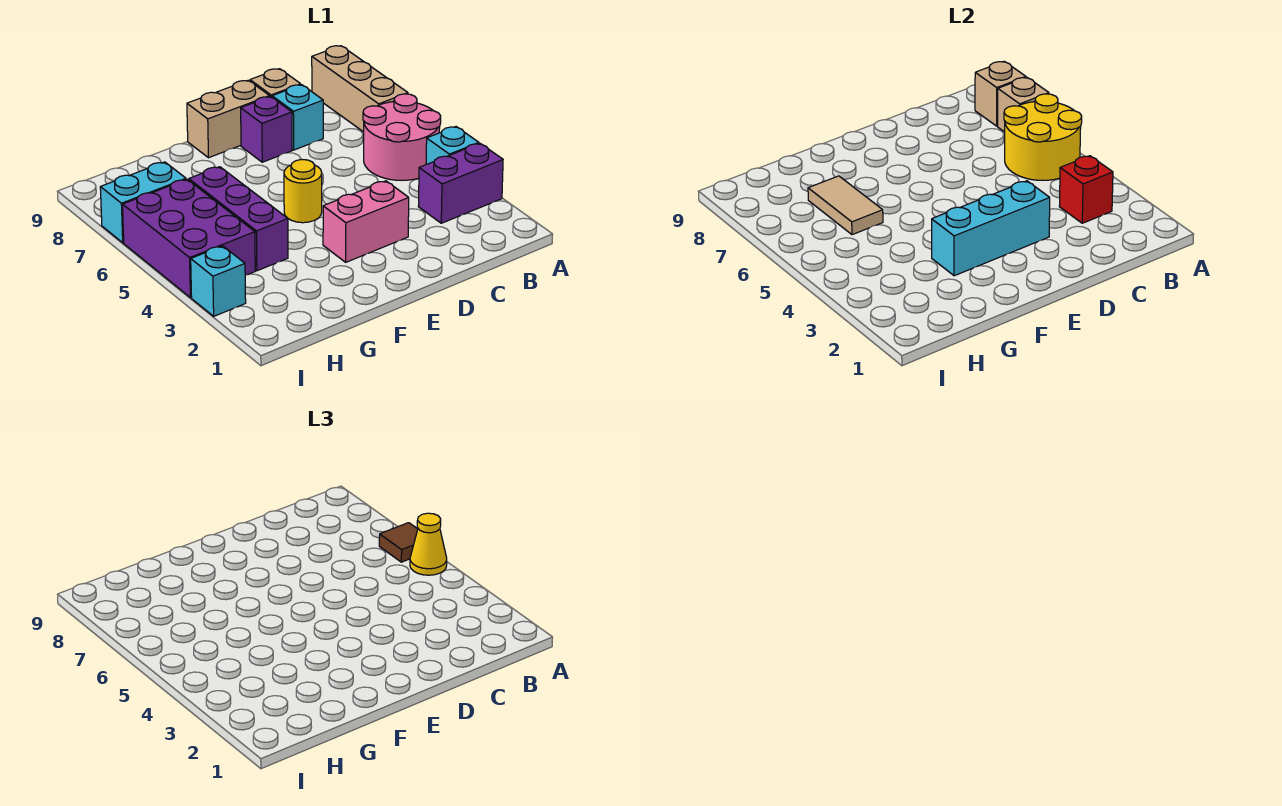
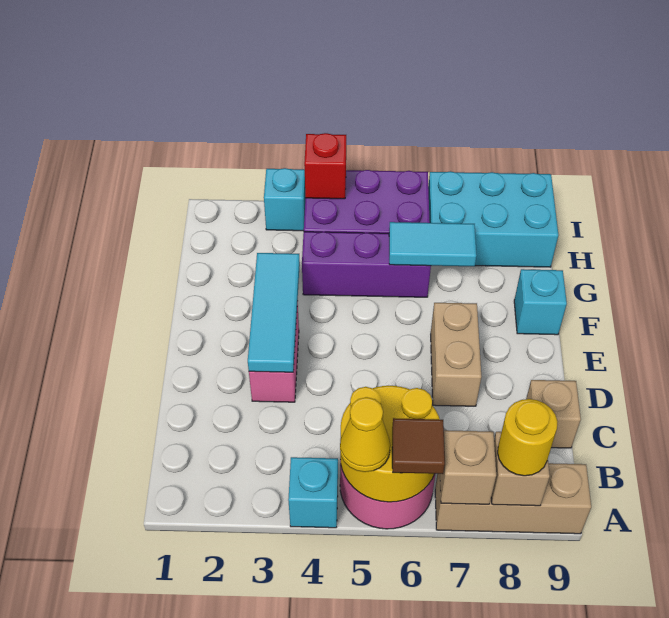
purple 1x2 brick [418,143,503,223] -> none
red 1x1 brick [1059,156,1113,223] -> red 1x1 brick moved to [304,133,346,199]
cyan 1x1 brick [272,85,323,150] -> cyan 1x1 brick moved to [514,269,567,335]
cyan 1x3 brick [932,181,1050,276] -> cyan 1x3 tile [248,253,300,372]
purple 1x1 brick [241,97,292,162] -> none
tan 1x2 brick [187,80,270,158] -> tan 1x2 brick moved to [431,303,481,406]
yellow 1x1 round brick [284,159,322,223] -> yellow 1x1 round brick moved to [498,399,557,476]
tan 1x2 tile [808,176,883,235] -> cyan 1x2 tile [389,222,476,266]
cyan 1x2 brick [100,162,186,243] -> cyan 2x3 brick [428,171,558,267]

